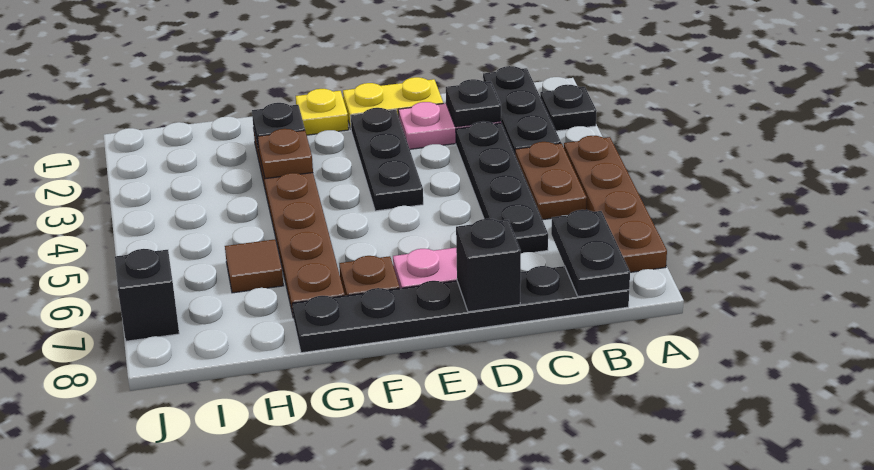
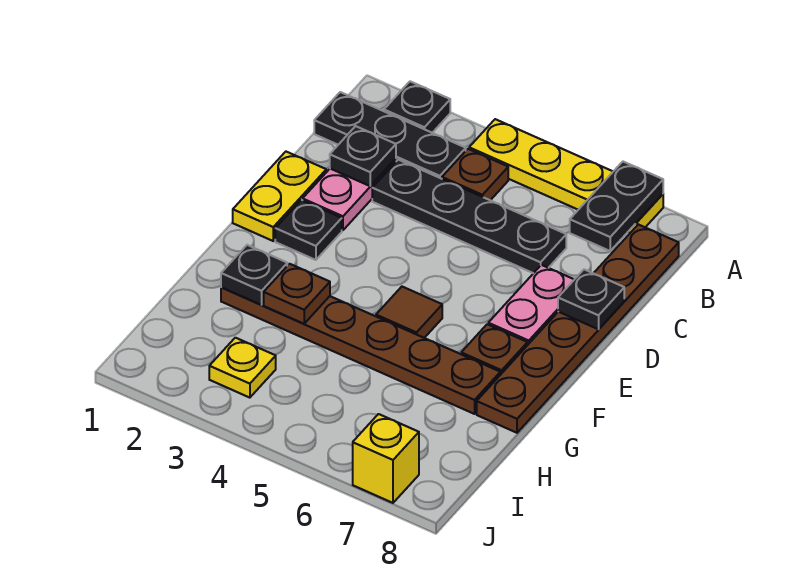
brown 1x4 plate [564,136,667,272] -> yellow 1x4 plate [469,119,663,233]
brown 1x2 plate [515,142,587,220] -> brown 1x1 plate [442,149,508,200]
black 1x2 plate [551,210,630,297] -> black 1x2 plate turned to [570,162,663,251]
black 1x6 plate [292,266,629,353] -> brown 1x6 plate [477,224,679,433]
black 1x1 brick [456,219,521,312] -> black 1x1 plate [558,269,624,329]
black 1x3 plate [350,108,423,211] -> black 1x1 plate [275,200,342,260]
yellow 1x1 plate [296,89,349,135] -> yellow 1x1 plate moved to [209,338,276,398]
brown 1x1 tile [225,239,284,293] -> brown 1x1 tile moved to [376,287,442,338]
black 1x1 brick [115,249,179,341] -> yellow 1x1 brick [353,414,419,503]

